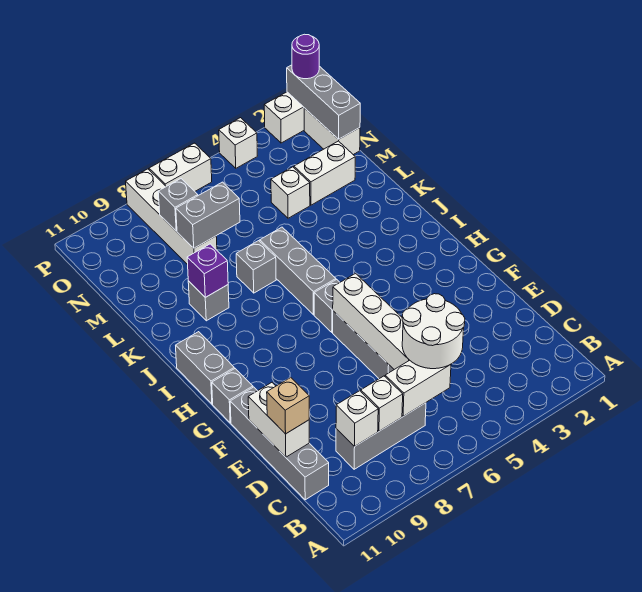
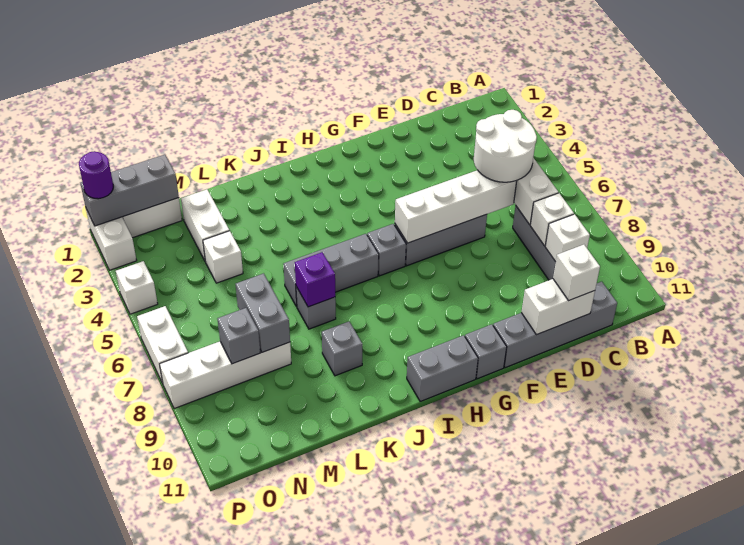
tan 1x1 brick [267,377,309,434] -> white 1x1 brick [553,245,600,301]
purple 1x1 brick [187,244,228,297] -> purple 1x1 brick moved to [295,252,335,307]

